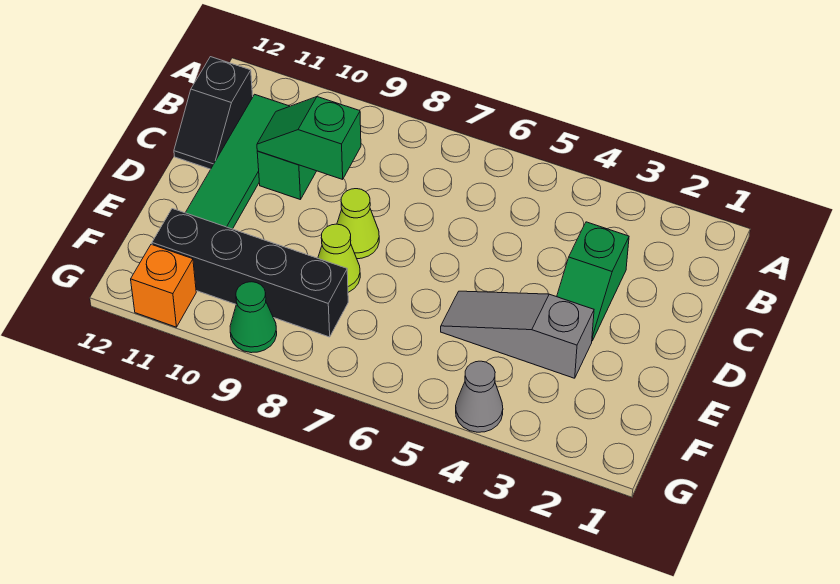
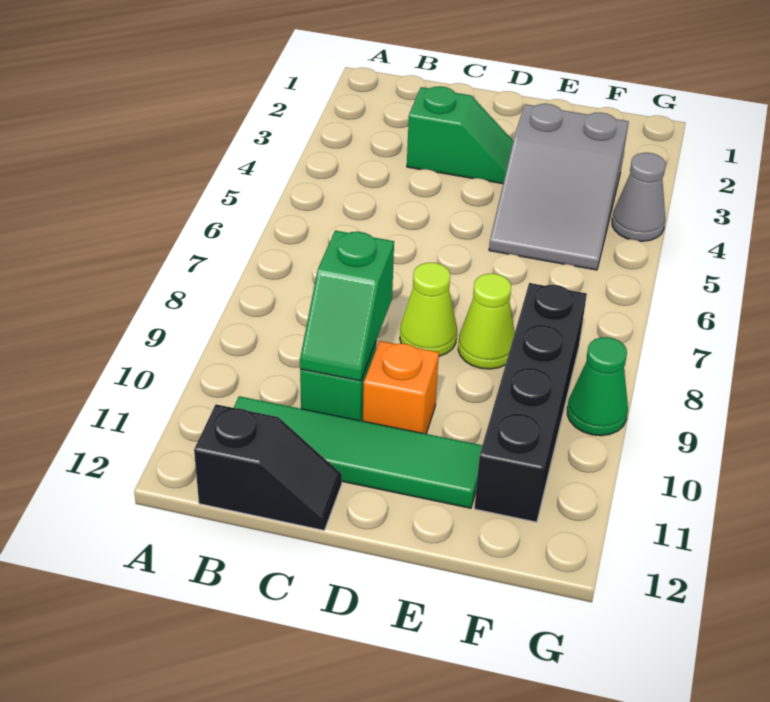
grey 1x3 slope [441,291,594,378] -> grey 2x3 slope [489,104,629,270]
orange 1x1 brick [131,244,196,327] -> orange 1x1 brick moved to [363,341,439,434]

